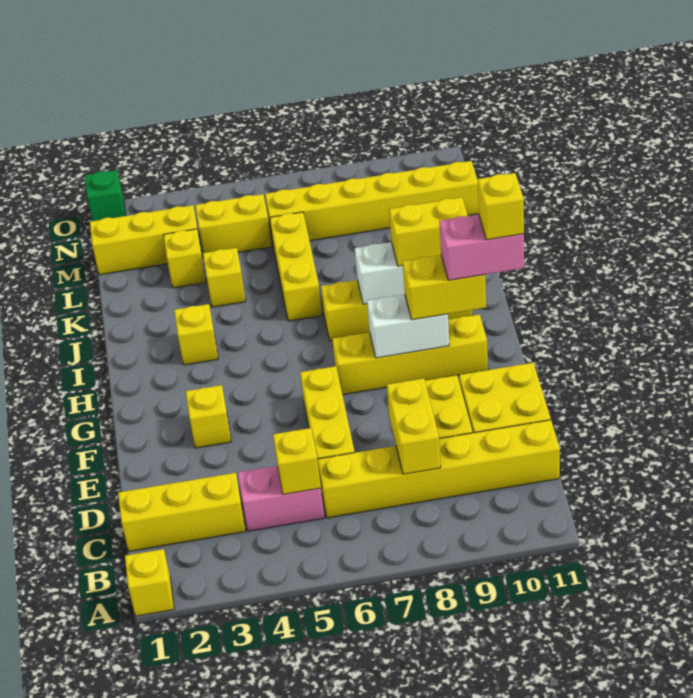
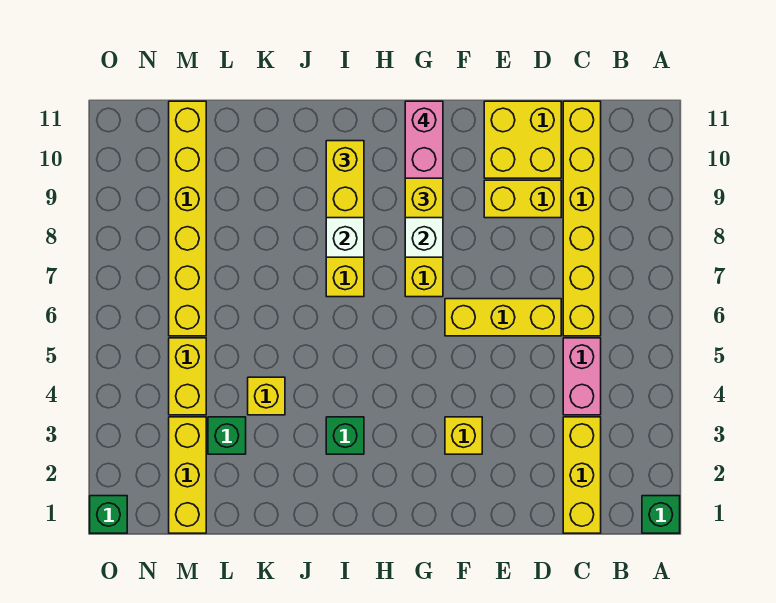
yellow 1x1 brick [125,549,174,616] -> green 1x1 brick [642,496,680,533]
yellow 1x1 brick [273,428,321,494] -> none
yellow 1x2 brick [387,378,441,474] -> none
yellow 1x1 brick [477,173,524,240] -> none
yellow 1x1 brick [174,304,218,365] -> green 1x1 brick [326,417,364,454]
yellow 1x3 brick [270,212,322,321] -> none
yellow 1x1 brick [164,229,206,288] -> green 1x1 brick [208,417,246,454]

